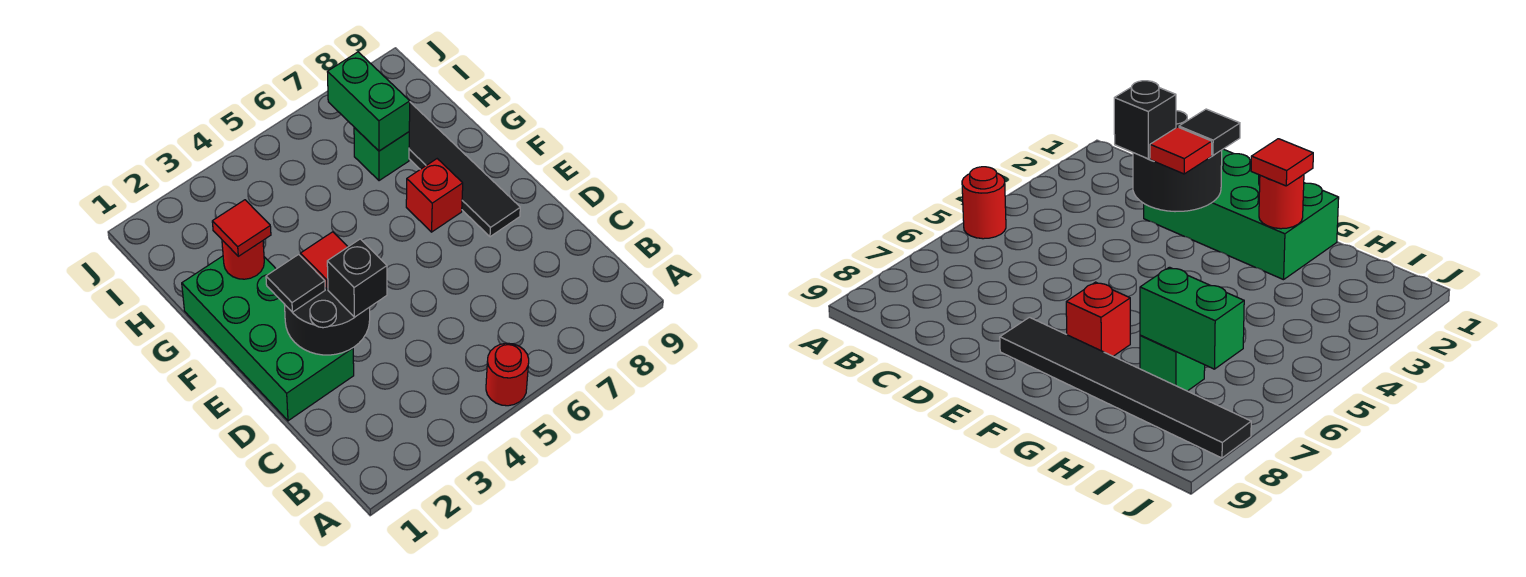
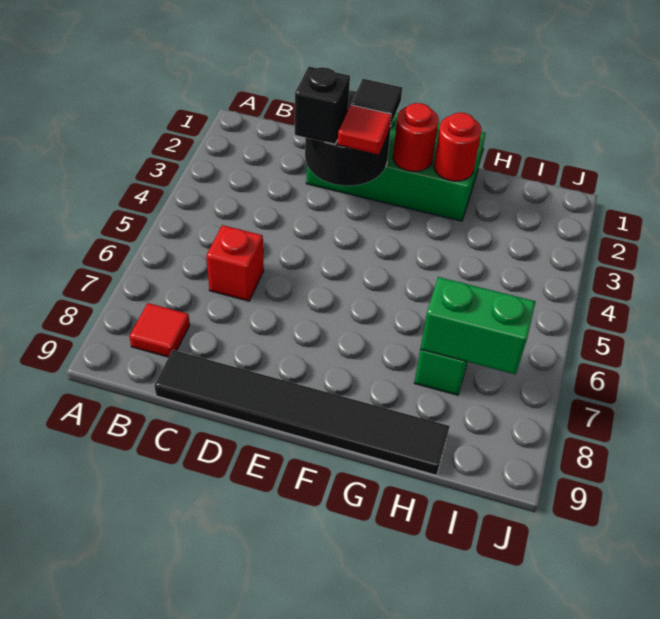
red 1x1 round brick [486,343,529,406] -> red 1x1 round brick moved to [393,103,439,172]
black 1x6 tile [409,102,520,237] -> black 1x6 tile moved to [154,350,450,475]
red 1x1 brick [406,159,463,232] -> red 1x1 brick moved to [206,225,264,301]
red 1x1 tile [212,200,271,256] -> red 1x1 tile moved to [129,303,190,357]

